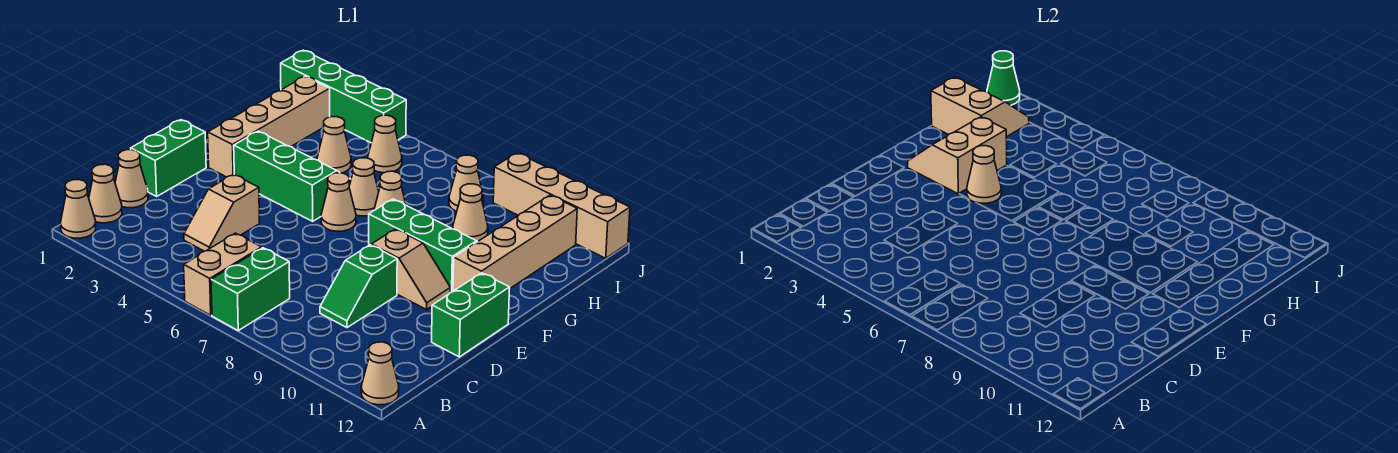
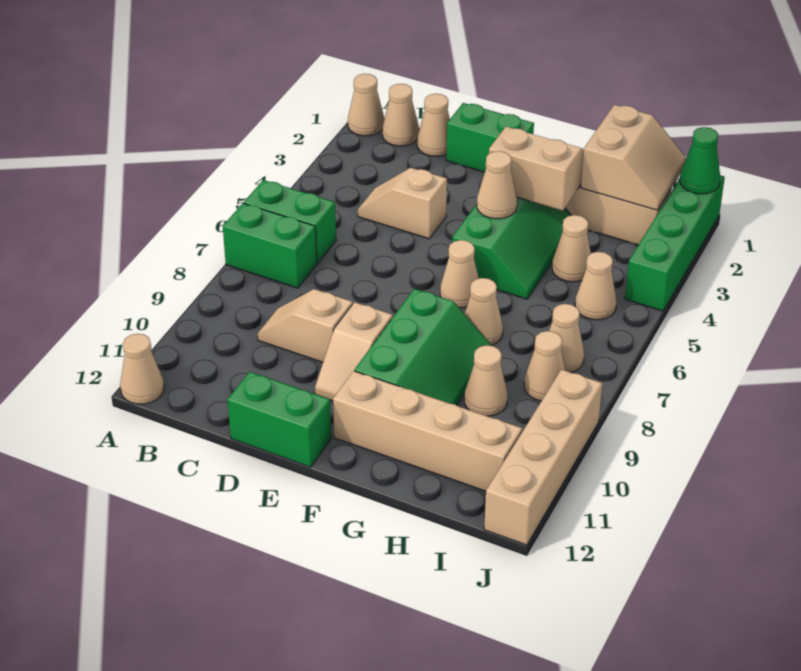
tan 1x2 brick [184,233,262,315] -> green 1x2 brick [244,180,336,263]
green 1x2 slope [320,245,397,328] -> tan 1x2 slope [258,289,353,362]
tan 1x1 cone [349,158,379,216] -> tan 1x1 cone moved to [549,304,584,372]

